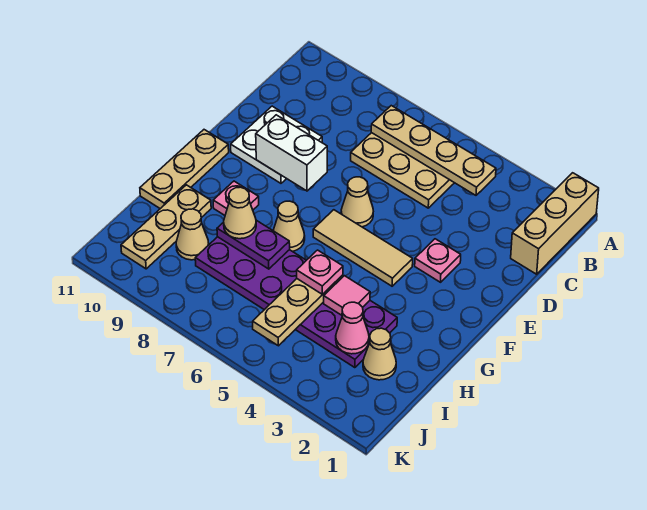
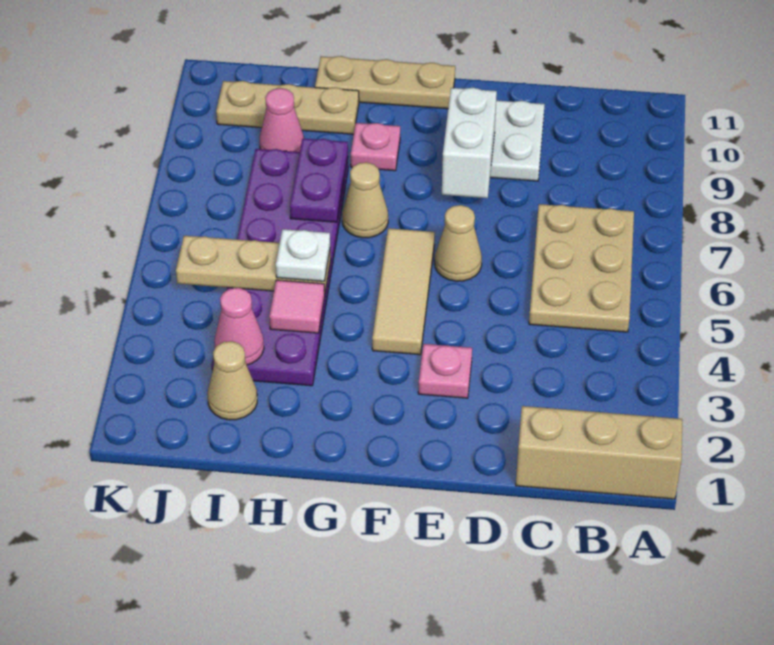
tan 1x4 plate [371,106,496,195] -> none
pink 1x1 plate [297,250,343,294] -> white 1x1 plate [276,229,330,281]
tan 1x1 cone [224,187,256,239] -> none
tan 1x1 cone [176,209,209,260] -> pink 1x1 cone [260,88,304,152]

